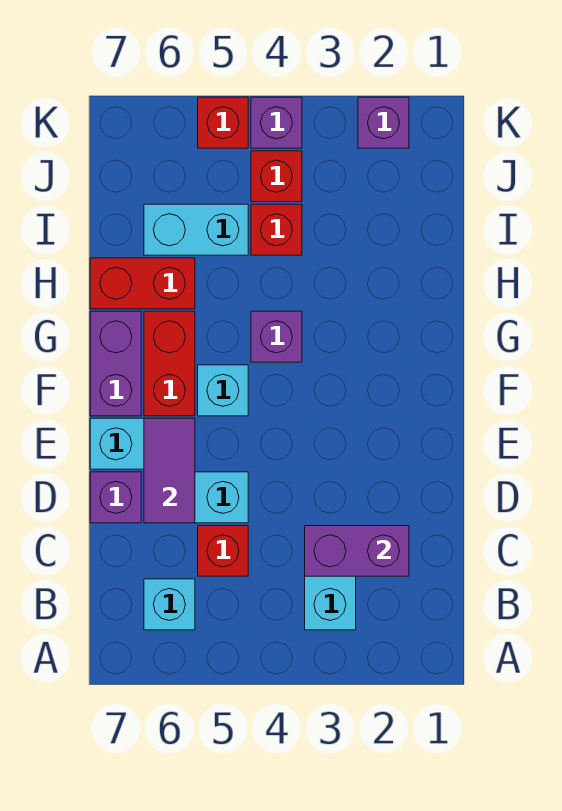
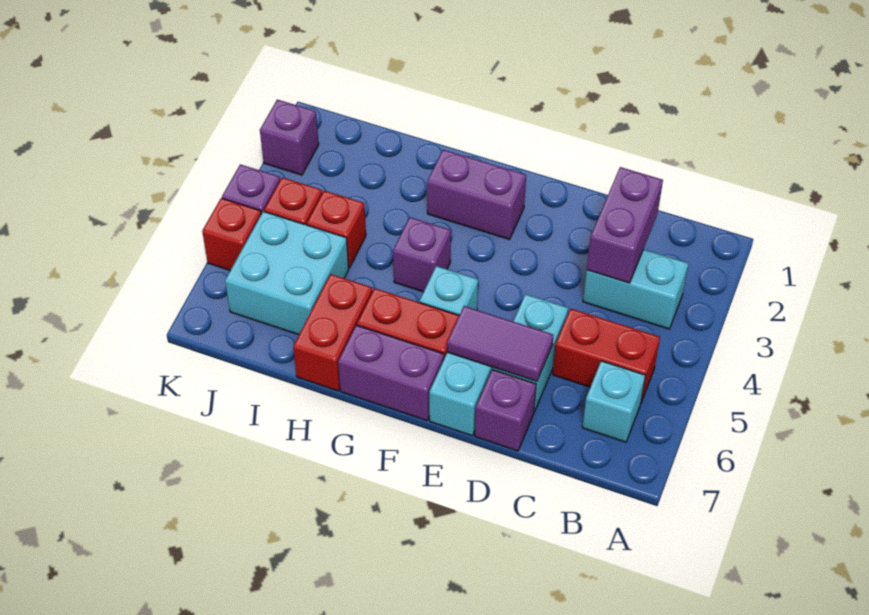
red 1x1 brick [198,526,248,576] -> red 1x2 brick [553,309,660,402]
none -> purple 1x2 brick [427,150,526,239]
cyan 1x2 brick [144,204,248,255] -> cyan 2x2 brick [225,211,349,335]

